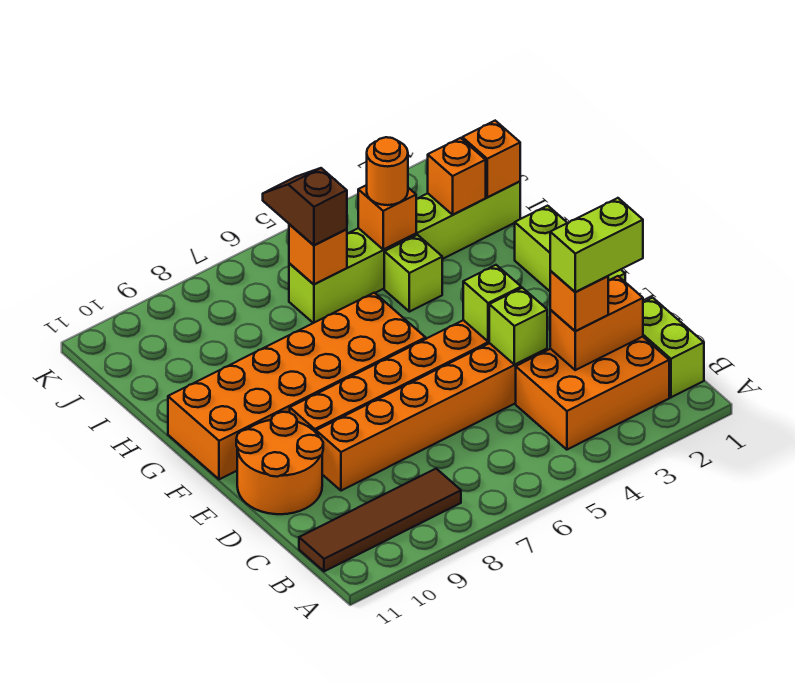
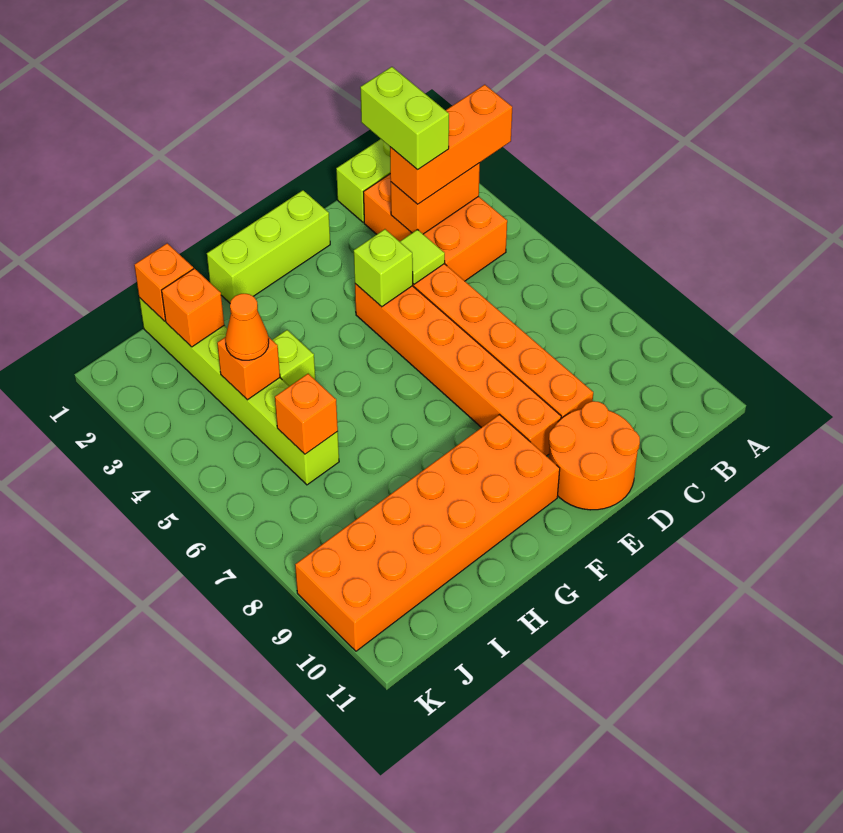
brown 1x4 tile [299,469,461,571] -> none
orange 1x2 brick [550,276,643,370] -> orange 1x2 brick turned to [391,163,480,234]
orange 1x1 brick [550,271,608,331] -> orange 1x3 brick [390,85,512,204]
lime 1x1 brick [489,288,547,365] -> lime 1x1 tile [400,229,445,284]
orange 2x6 brick [168,293,426,479] -> orange 2x6 brick turned to [295,415,560,651]
orange 1x1 round brick [367,137,408,205] -> orange 1x1 cone [225,294,269,360]
brown 1x2 slope [263,168,347,245] -> none

